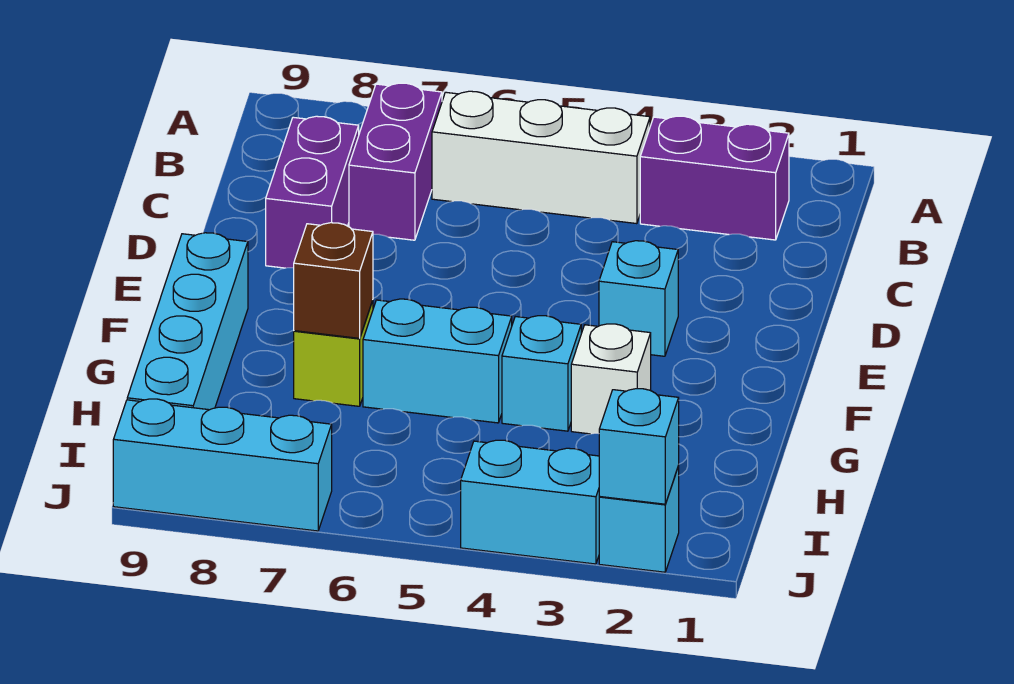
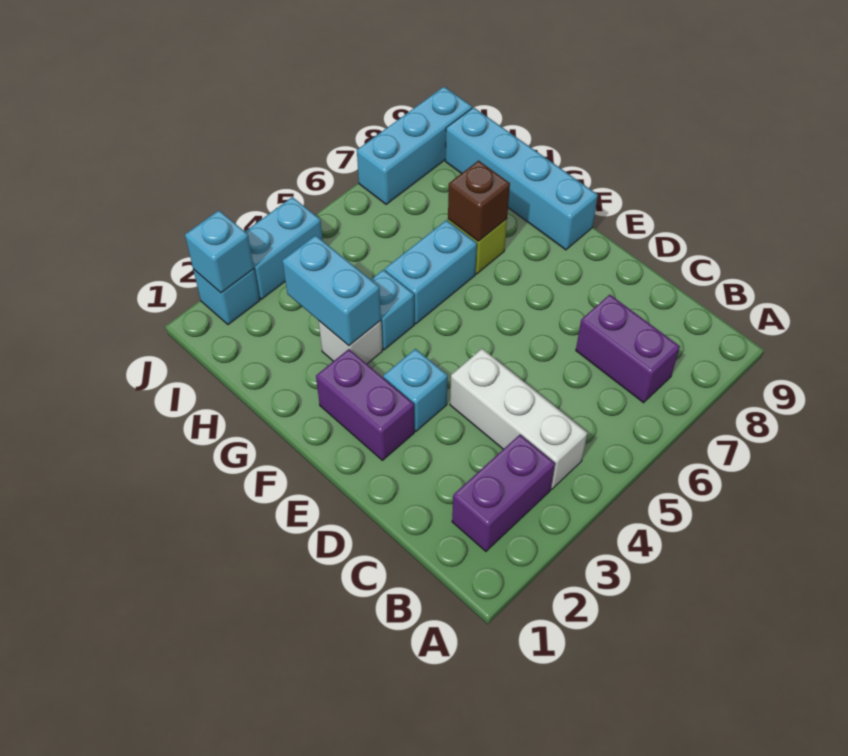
white 1x3 brick [432,91,650,224] -> white 1x3 brick turned to [450,349,587,489]
purple 1x2 brick [266,116,359,268] -> purple 1x2 brick moved to [316,349,414,460]
none -> cyan 1x2 brick [282,235,381,346]

